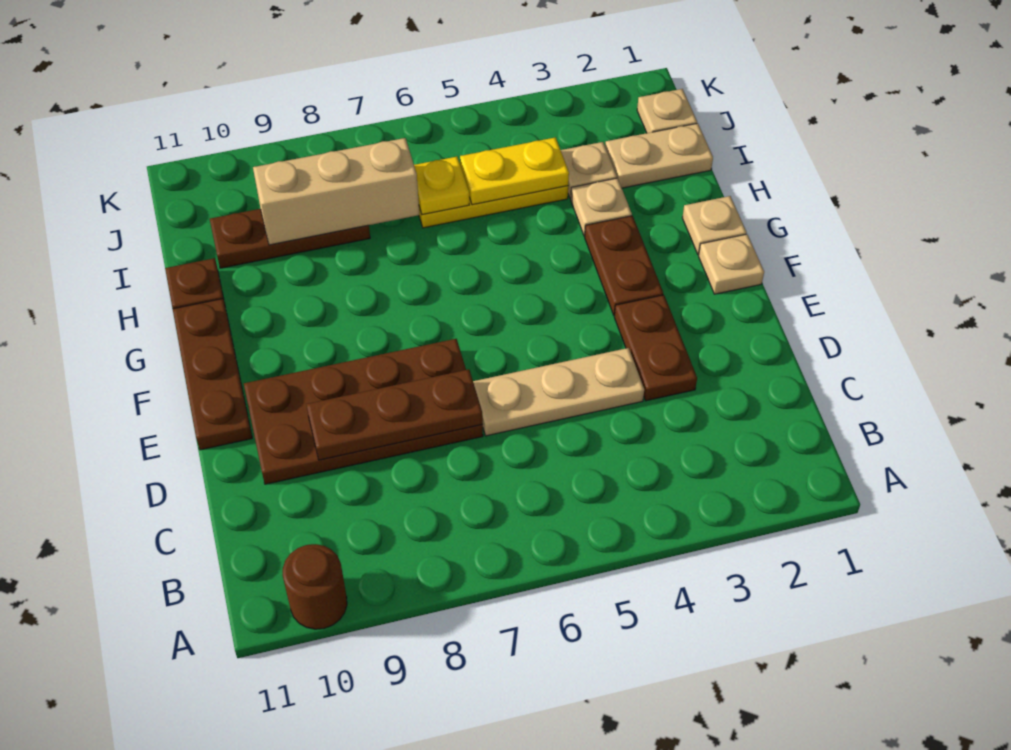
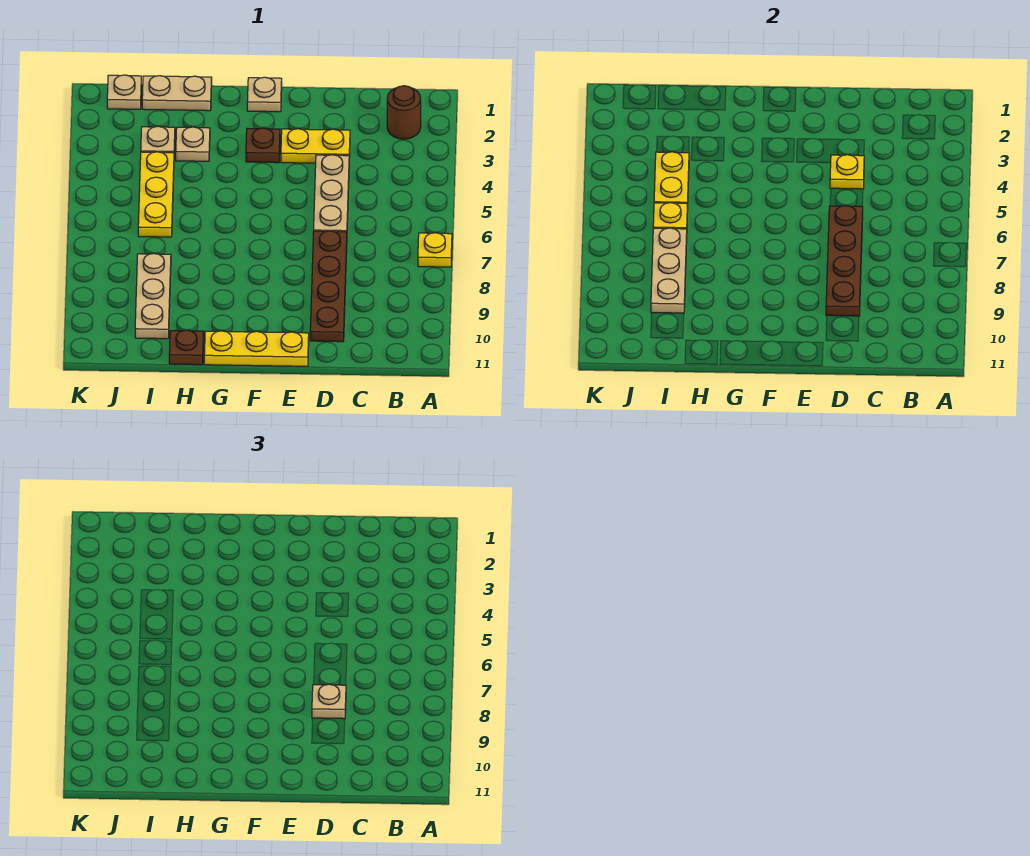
none -> yellow 1x1 plate [418,233,452,267]
brown 1x1 round brick [283,544,347,629] -> brown 1x1 round brick moved to [387,86,421,139]
brown 1x2 plate [614,295,697,401] -> yellow 1x2 plate [281,129,350,163]
none -> yellow 1x1 plate [830,155,864,189]
brown 2x4 plate [244,339,483,484] -> brown 1x4 plate [310,231,347,342]
brown 1x3 plate [306,369,483,460] -> brown 1x4 plate [826,206,863,316]
brown 1x3 plate [173,299,252,450] -> yellow 1x3 plate [204,331,309,366]
brown 1x2 plate [585,216,663,315] -> brown 1x1 plate [246,128,280,163]
tan 1x1 plate [682,196,747,255] -> tan 1x1 plate moved to [312,684,346,719]
tan 1x2 plate [605,123,713,188] -> tan 1x2 plate turned to [142,76,212,111]
tan 1x3 brick [253,138,419,245] -> tan 1x3 plate [651,228,687,313]
brown 1x3 plate [210,209,370,268] -> tan 1x3 plate [135,254,171,339]

